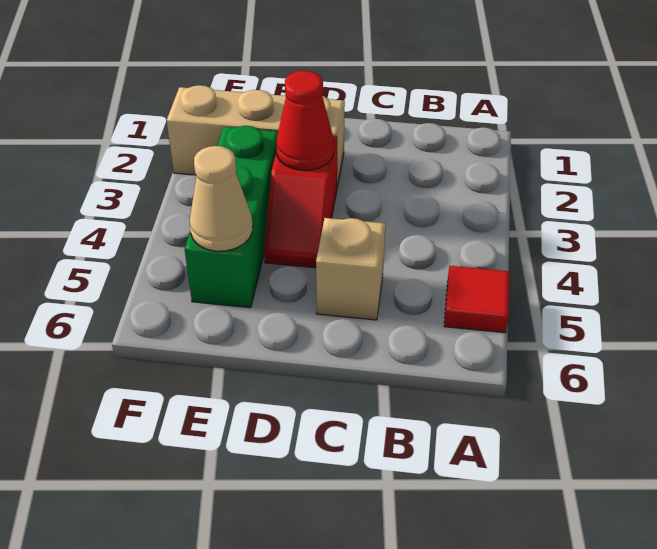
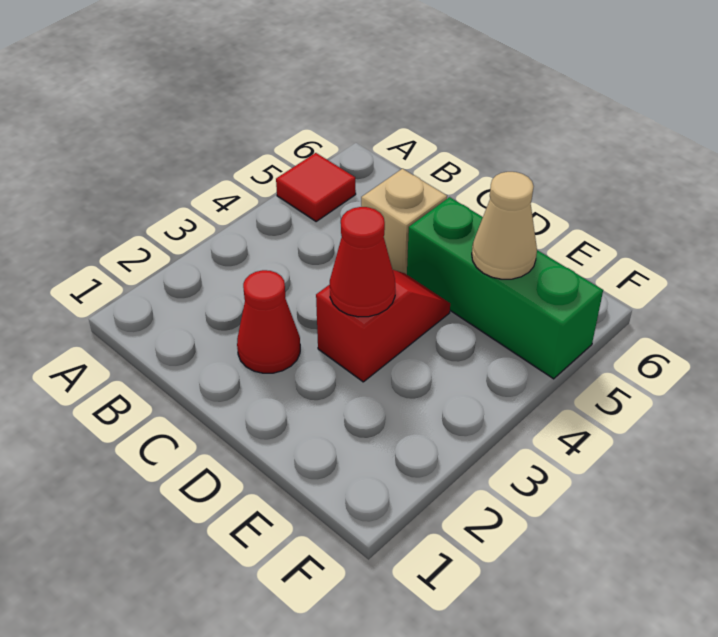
none -> red 1x1 cone [237,270,300,373]
tan 1x3 brick [167,85,345,187] -> none
green 1x3 brick [185,126,278,308] -> green 1x3 brick turned to [407,197,603,379]

